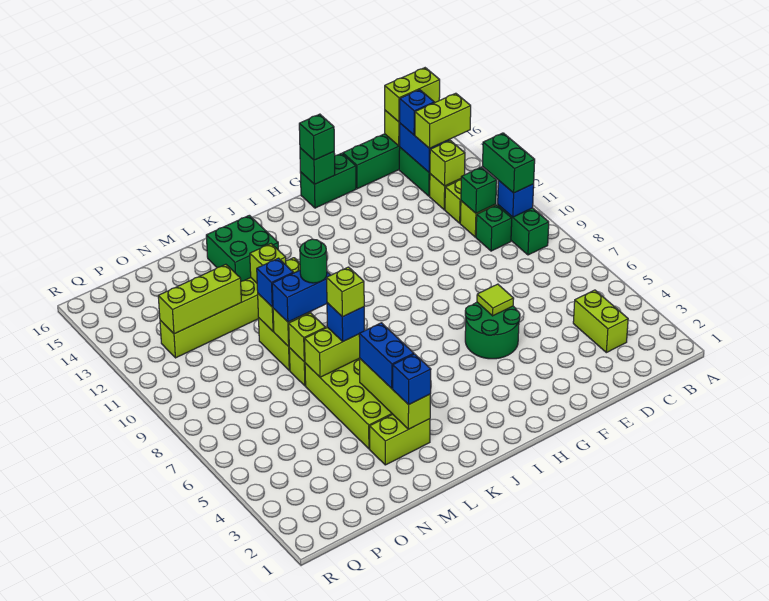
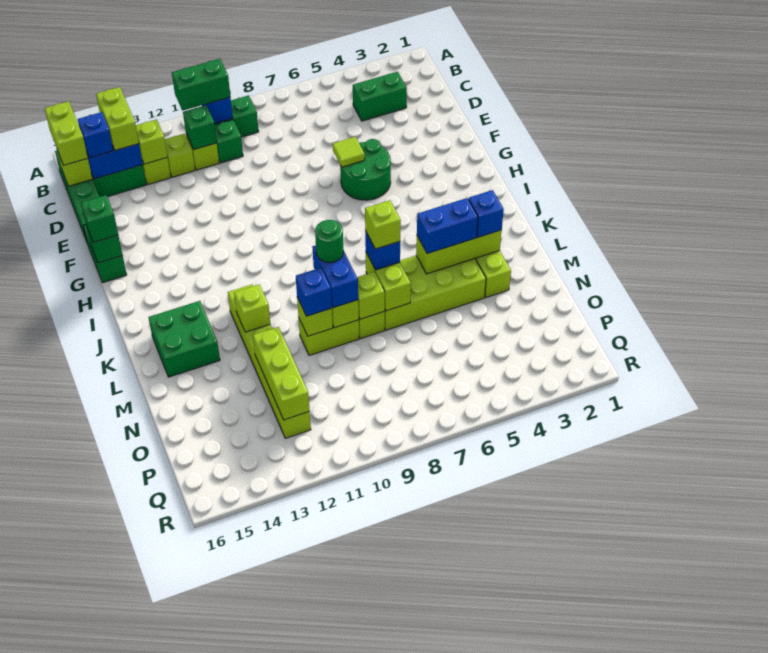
lime 1x2 brick [573,290,628,353] -> green 1x2 brick [353,72,407,121]

